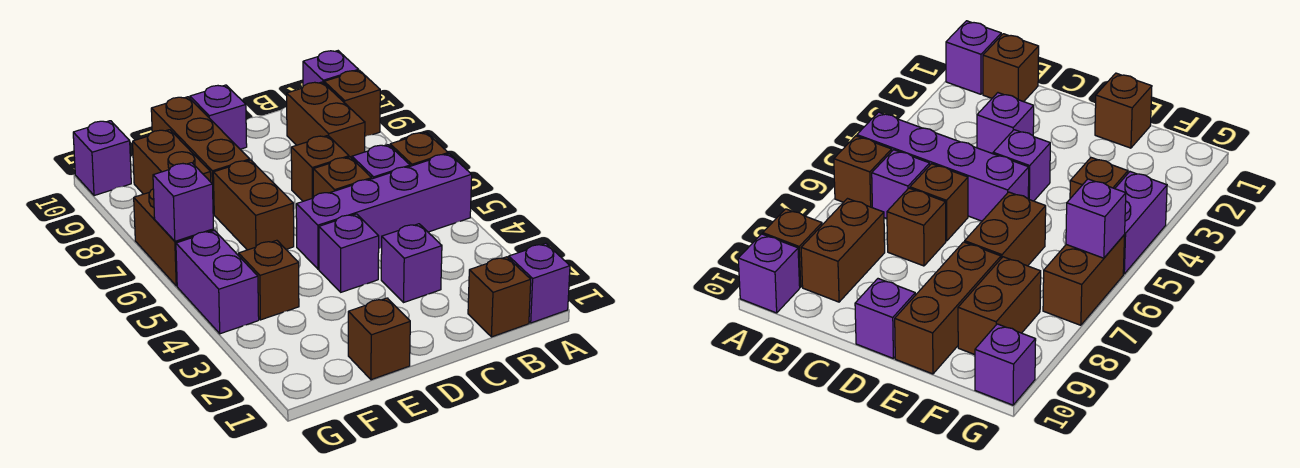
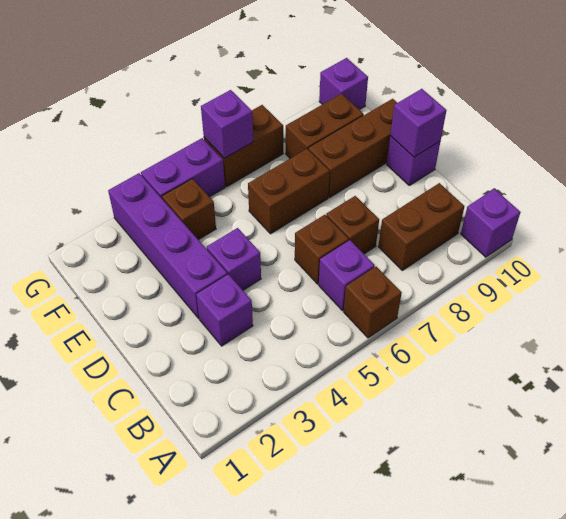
purple 1x1 brick [509,243,570,323] -> purple 1x1 brick moved to [390,89,446,157]
purple 1x4 brick [296,154,472,269] -> purple 1x4 brick moved to [108,173,227,318]
brown 1x1 brick [324,70,380,136] -> none
brown 1x1 brick [468,257,531,337] -> none
brown 1x1 brick [348,298,410,380] -> none

